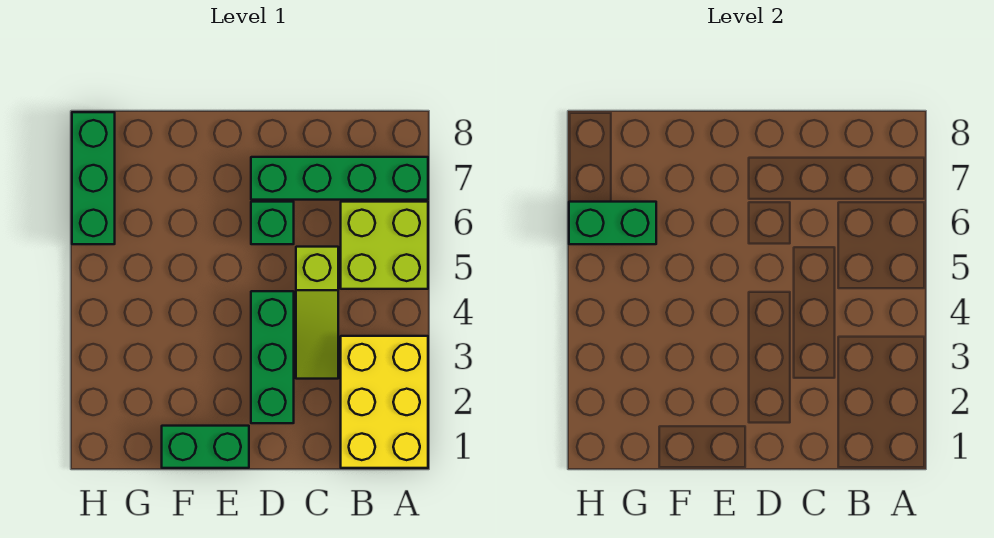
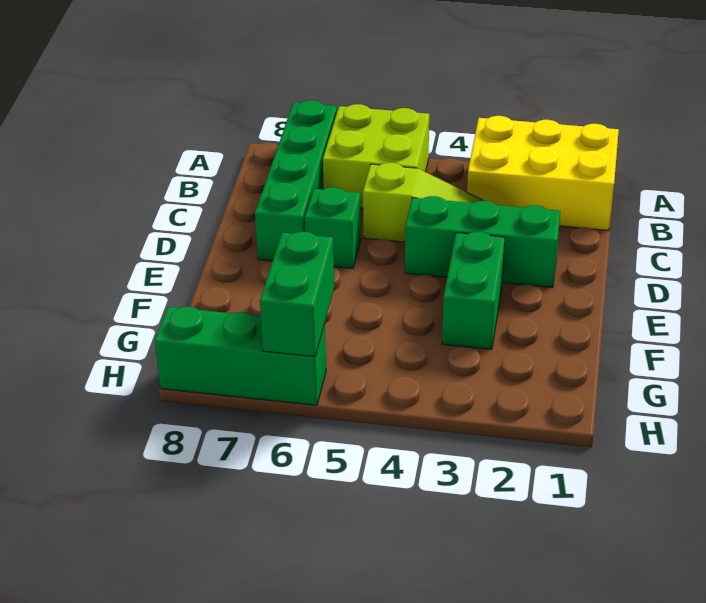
green 1x2 brick [162,426,249,468] -> green 1x2 brick moved to [442,232,505,349]

